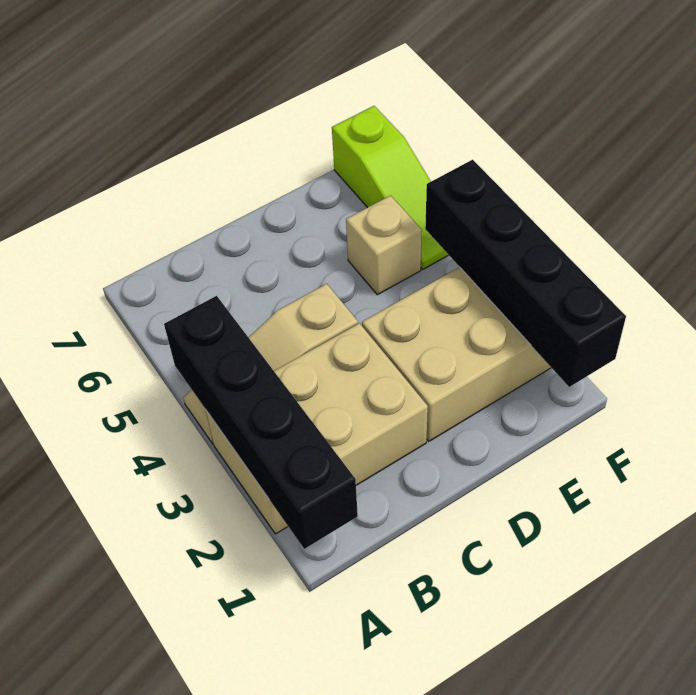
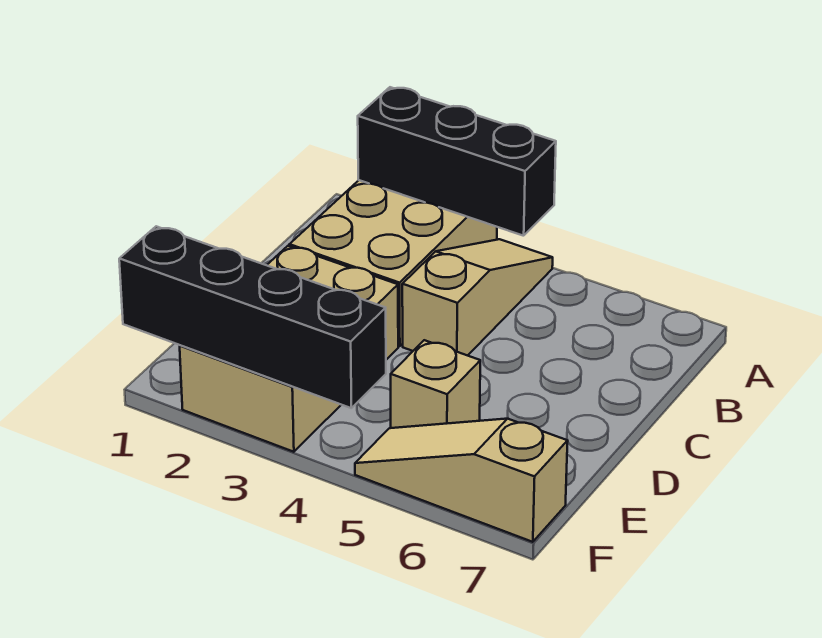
black 1x4 brick [164,296,358,549] -> black 1x3 brick [358,87,556,236]
lime 1x3 slope [332,106,448,269] -> tan 1x3 slope [355,419,568,542]

